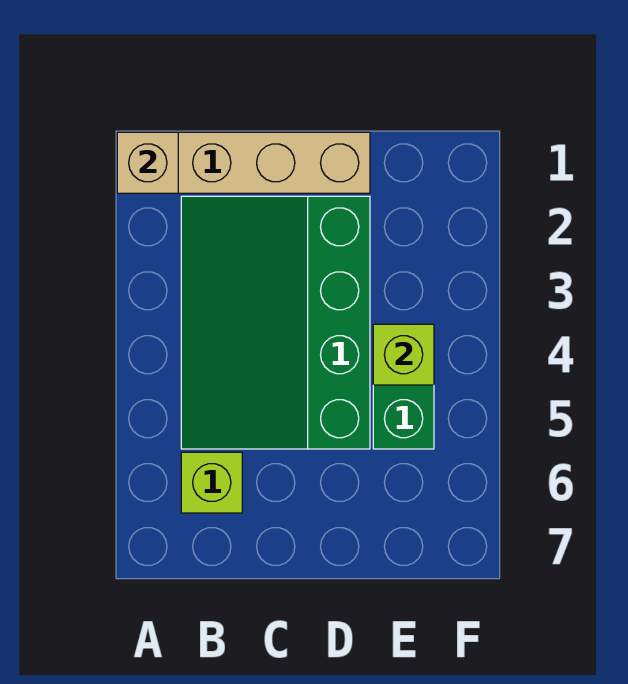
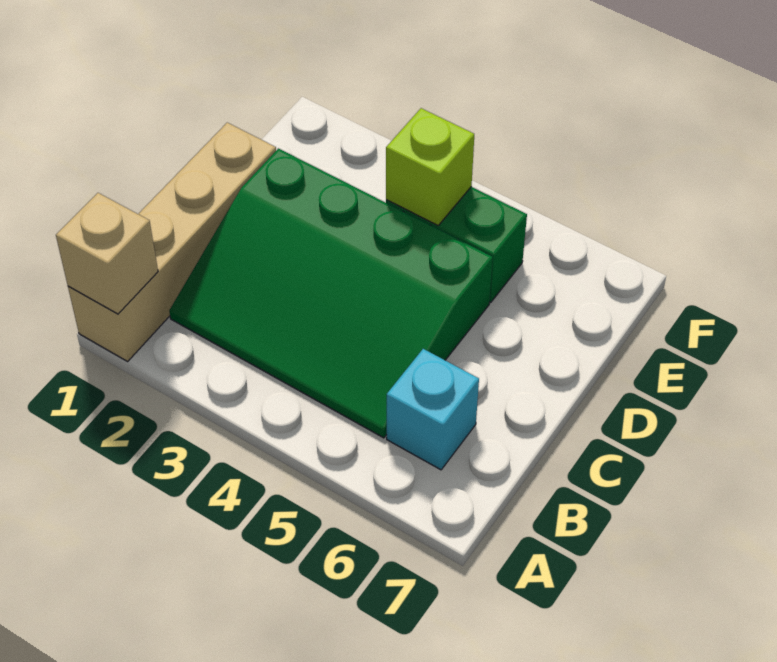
lime 1x1 brick [181,452,242,513] -> cyan 1x1 brick [387,349,479,470]

